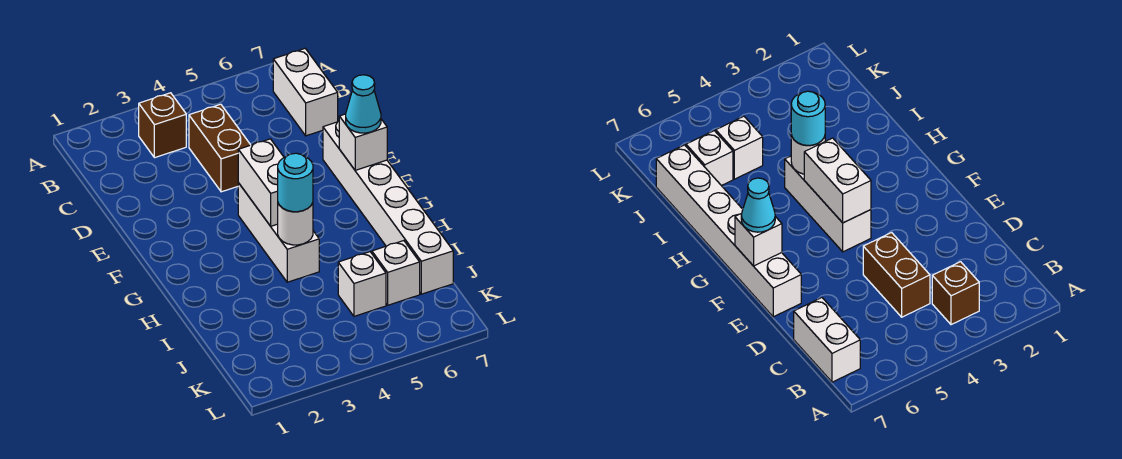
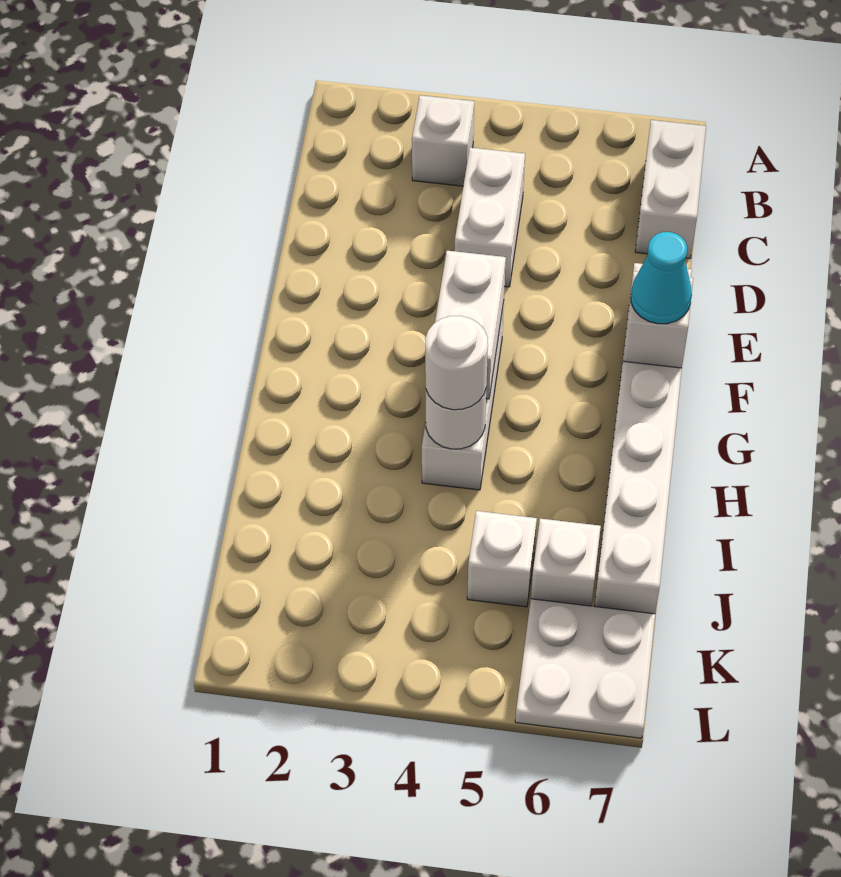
brown 1x1 brick [139,93,186,158] -> white 1x1 brick [412,95,474,186]
brown 1x2 brick [189,104,250,192] -> white 1x2 brick [455,148,525,287]
cyan 1x1 round brick [278,153,313,212] -> white 1x1 round brick [425,316,488,410]
none -> white 2x2 plate [515,599,655,738]

